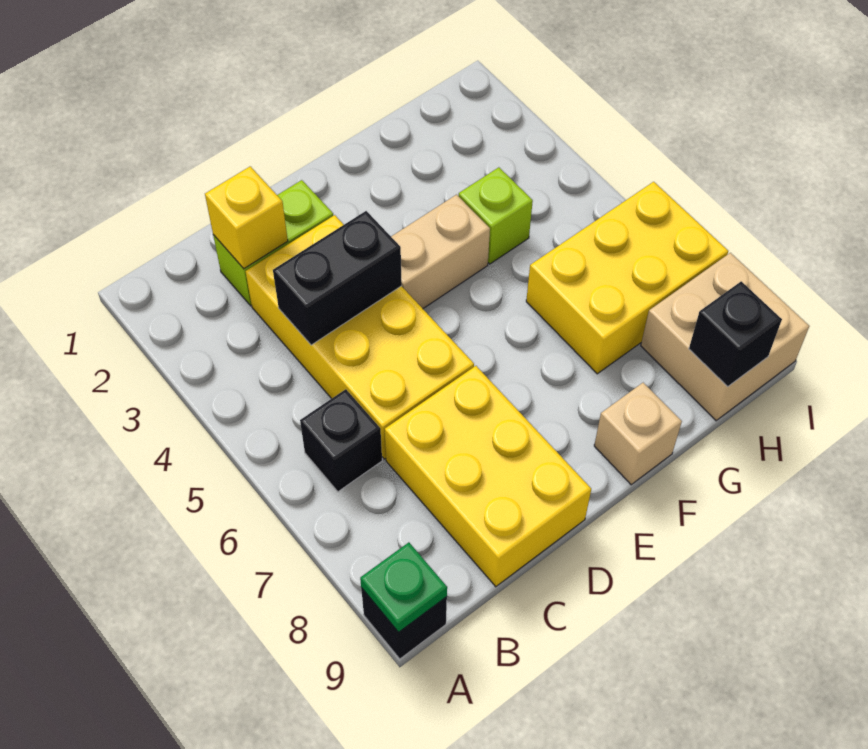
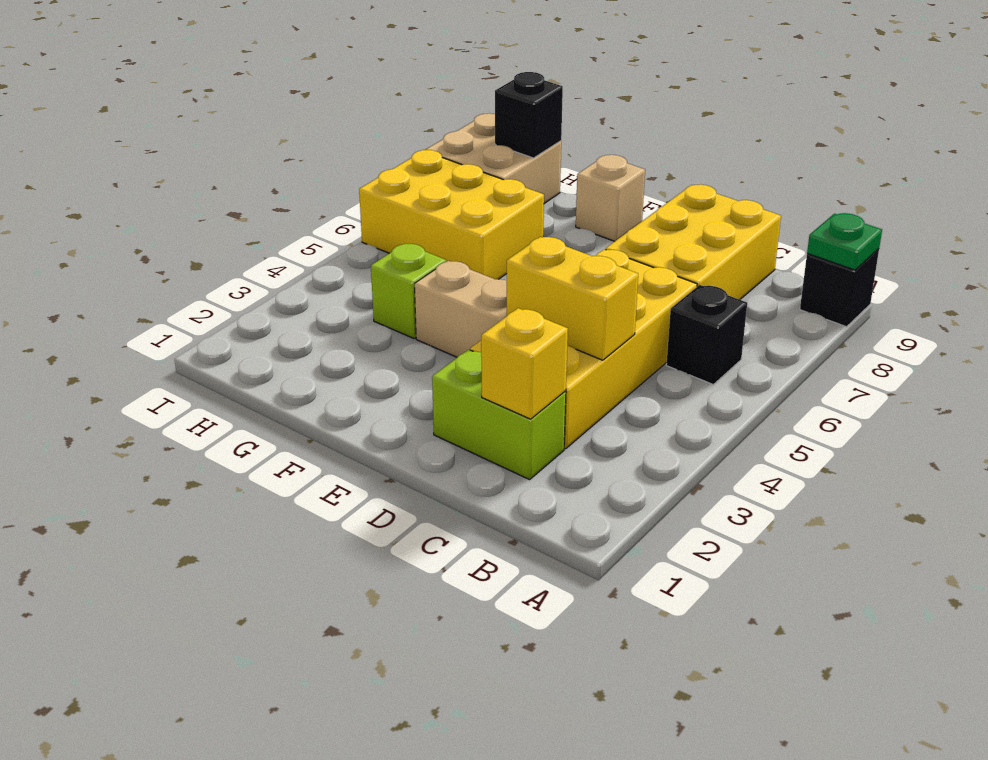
black 1x2 brick [273,211,402,345] -> yellow 1x2 brick [507,237,638,360]

